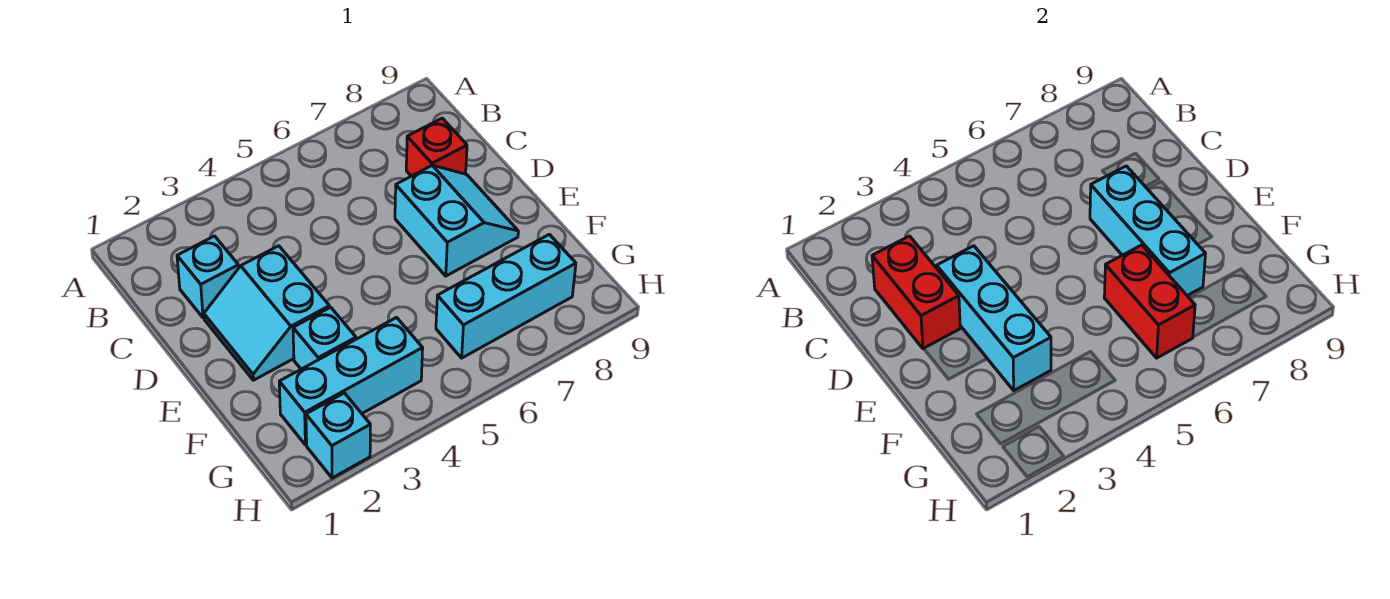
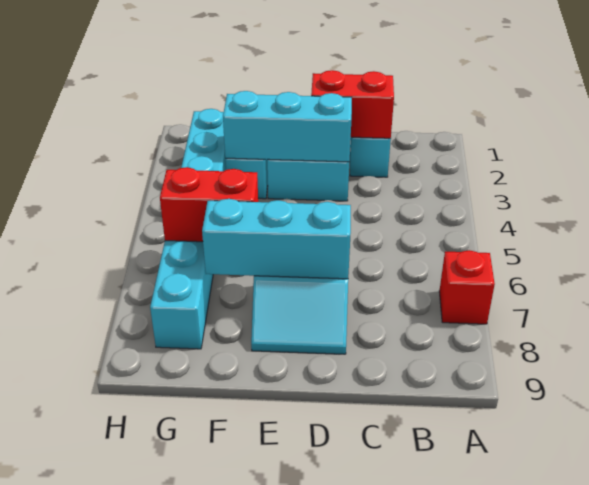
red 1x1 brick [406,118,467,176] -> red 1x1 brick moved to [439,250,495,324]
cyan 1x1 brick [306,393,370,478] -> none

